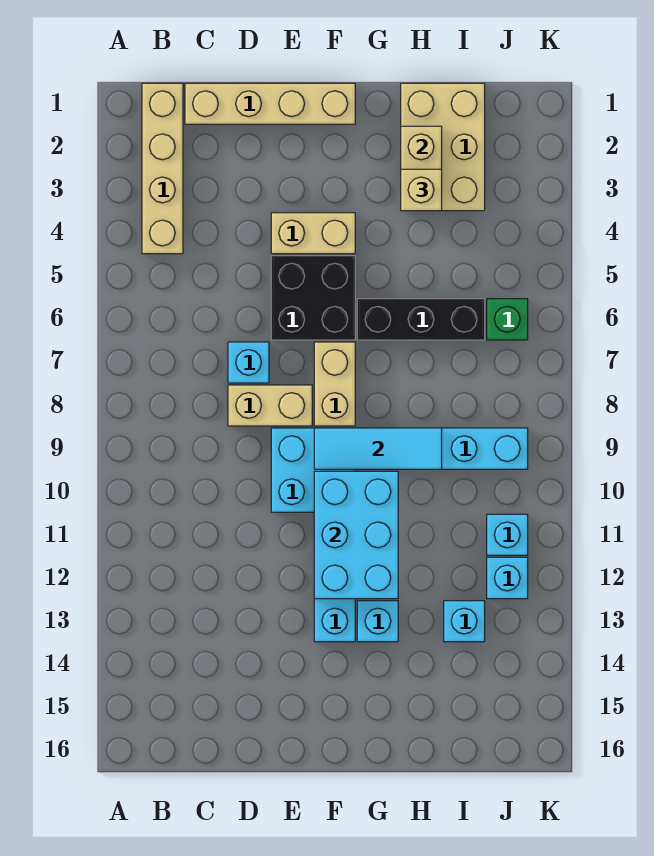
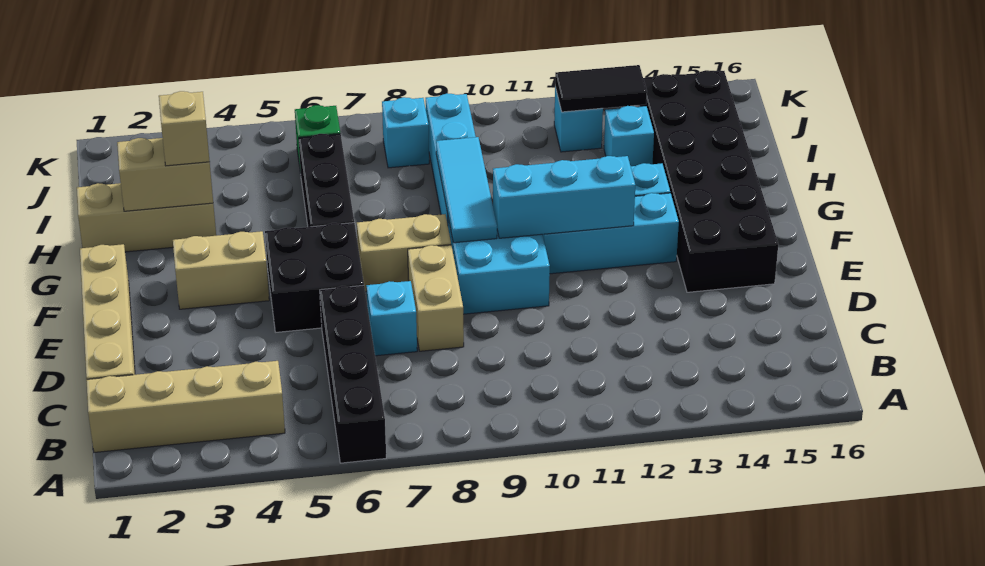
none -> black 1x4 brick [320,285,386,463]
tan 1x2 brick [271,213,355,254] -> tan 1x2 brick turned to [173,231,269,309]
none -> black 2x6 brick [640,70,778,292]
cyan 2x3 brick [314,471,398,599] -> cyan 1x3 brick [493,156,635,238]
tan 2x3 brick [401,83,485,211] -> tan 1x3 brick [77,183,216,252]
cyan 1x1 brick [487,514,528,555] -> cyan 1x1 brick moved to [382,97,429,168]
none -> black 1x2 tile [555,65,647,112]

